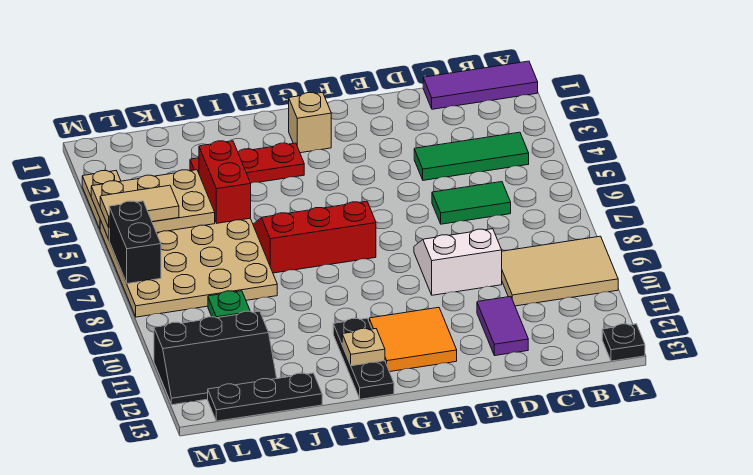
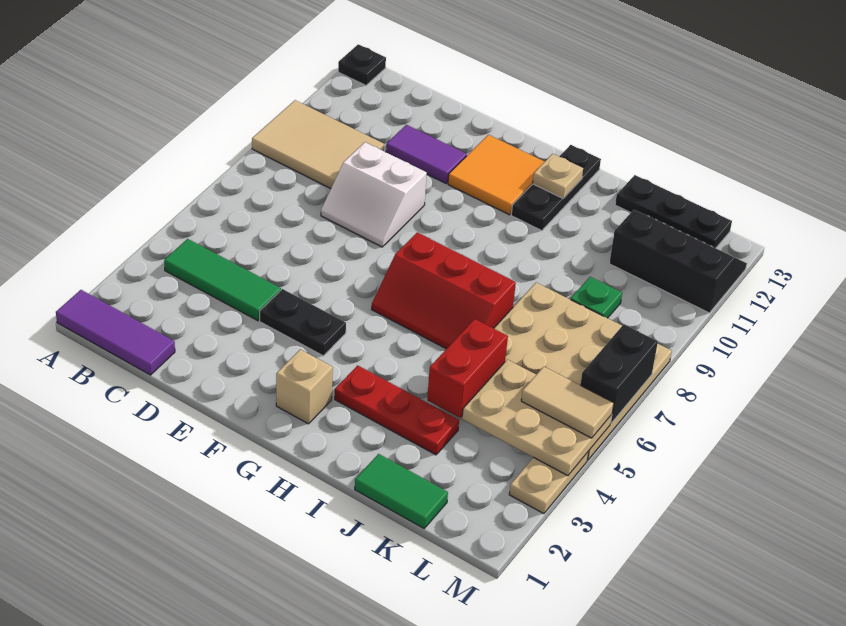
green 1x2 tile [432,182,511,224] -> green 1x2 tile moved to [355,454,448,528]
purple 1x2 tile [477,296,528,356] -> purple 1x2 tile turned to [386,125,467,183]
none -> black 1x2 plate [260,289,346,356]

